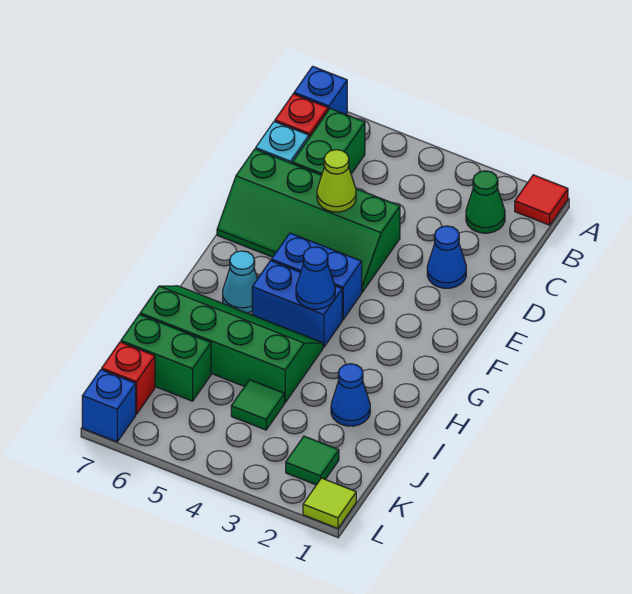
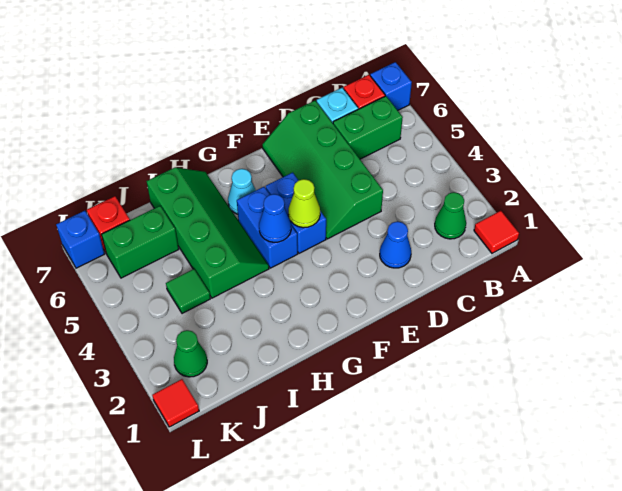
lime 1x1 cone [317,150,356,212] -> lime 1x1 cone moved to [288,179,320,228]
blue 1x1 cone [331,364,370,426] -> none
green 1x2 brick [121,314,211,401] -> green 1x2 brick turned to [101,206,179,278]
green 1x1 tile [286,436,339,485] -> green 1x1 cone [174,330,207,377]
lime 1x1 tile [303,478,356,528] -> red 1x1 tile [152,379,199,427]

